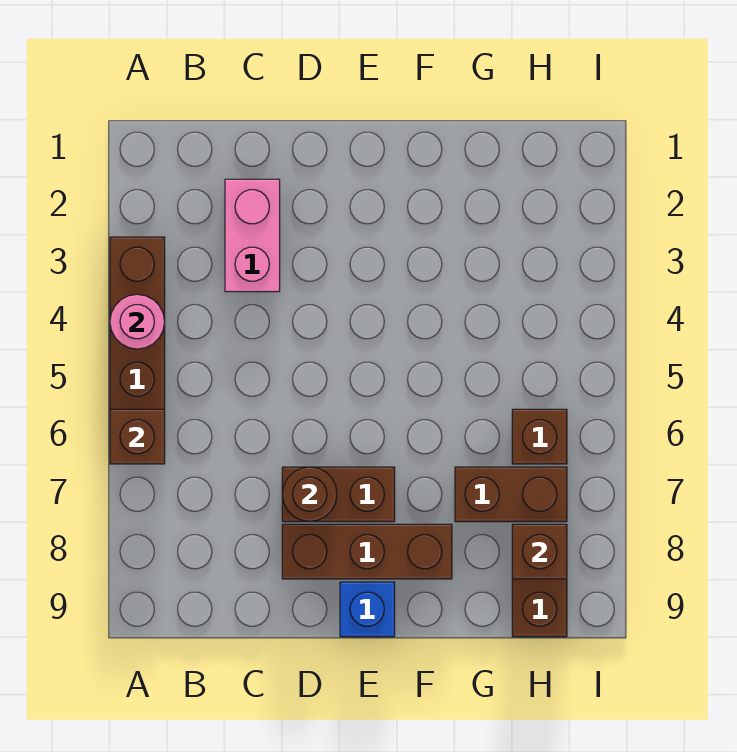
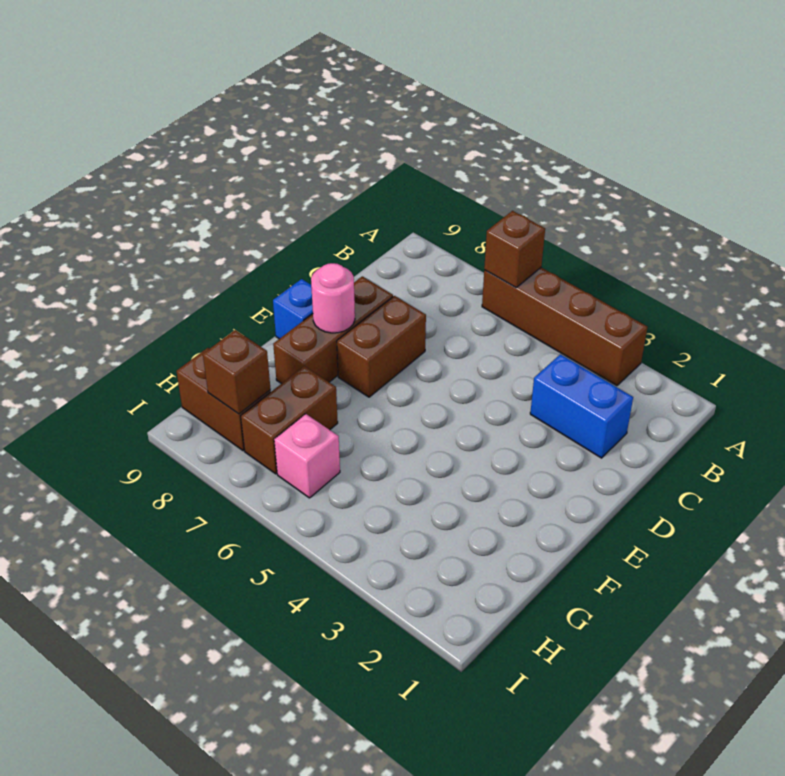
pink 1x1 round brick [110,294,165,349] -> pink 1x1 round brick moved to [311,263,355,333]
pink 1x2 brick [225,179,280,292] -> blue 1x2 brick [530,354,633,458]
brown 1x1 round brick [282,467,337,522] -> none
brown 1x1 brick [512,409,567,464] -> pink 1x1 brick [274,414,340,498]

